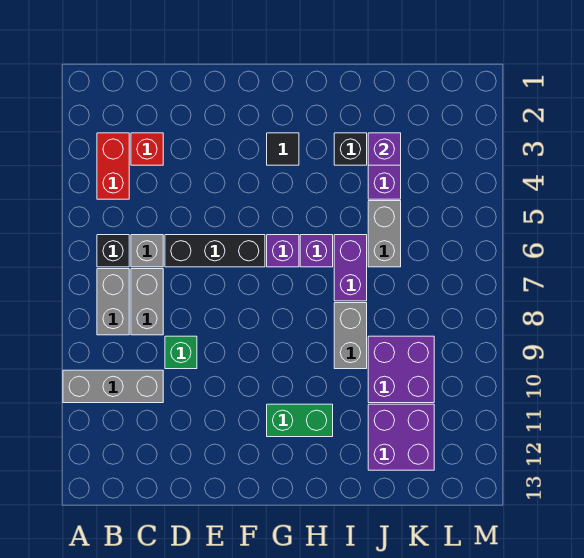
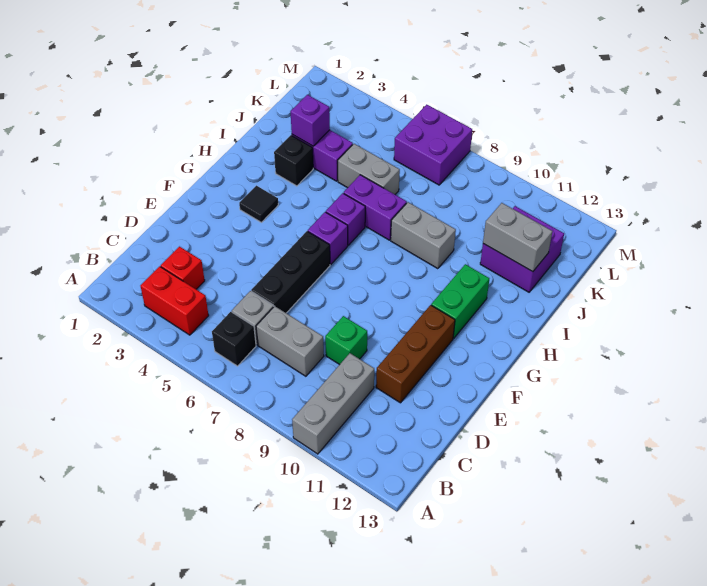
grey 1x2 brick [97,269,129,335] -> grey 1x2 brick moved to [483,203,552,272]
none -> brown 1x3 brick [376,305,455,403]
purple 2x2 brick [368,336,434,403] -> purple 2x2 brick moved to [394,104,472,185]

